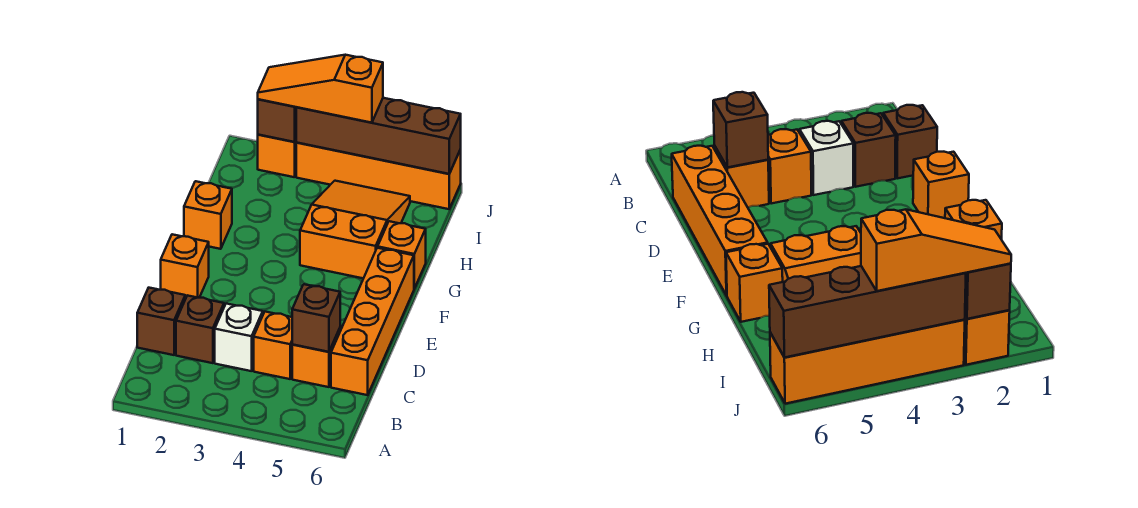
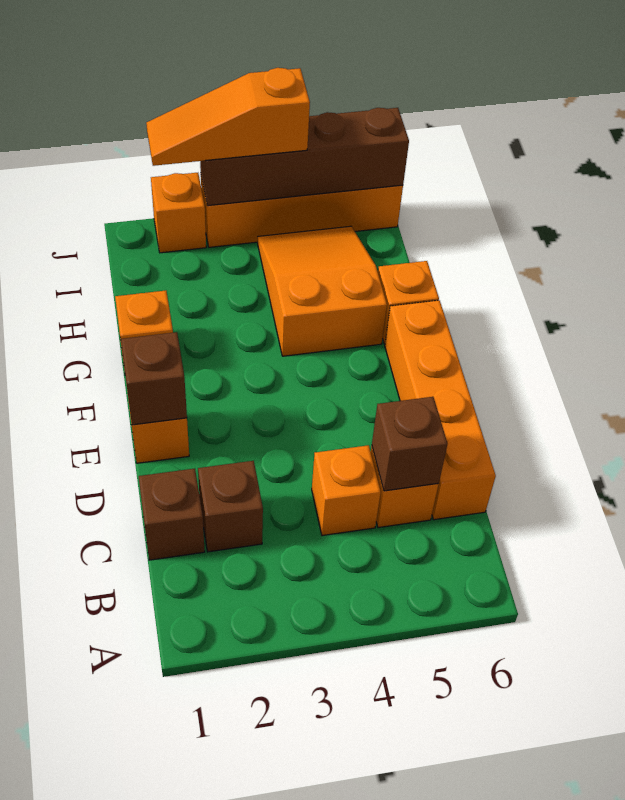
white 1x1 brick [215,304,263,371] -> none
brown 1x1 brick [258,99,297,142] -> brown 1x1 brick moved to [121,332,187,425]

